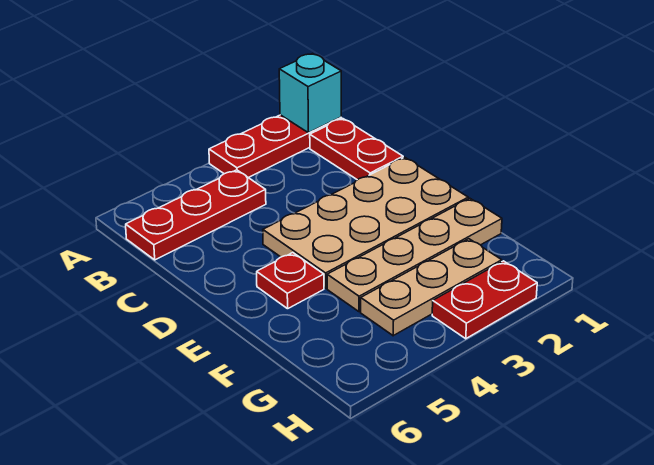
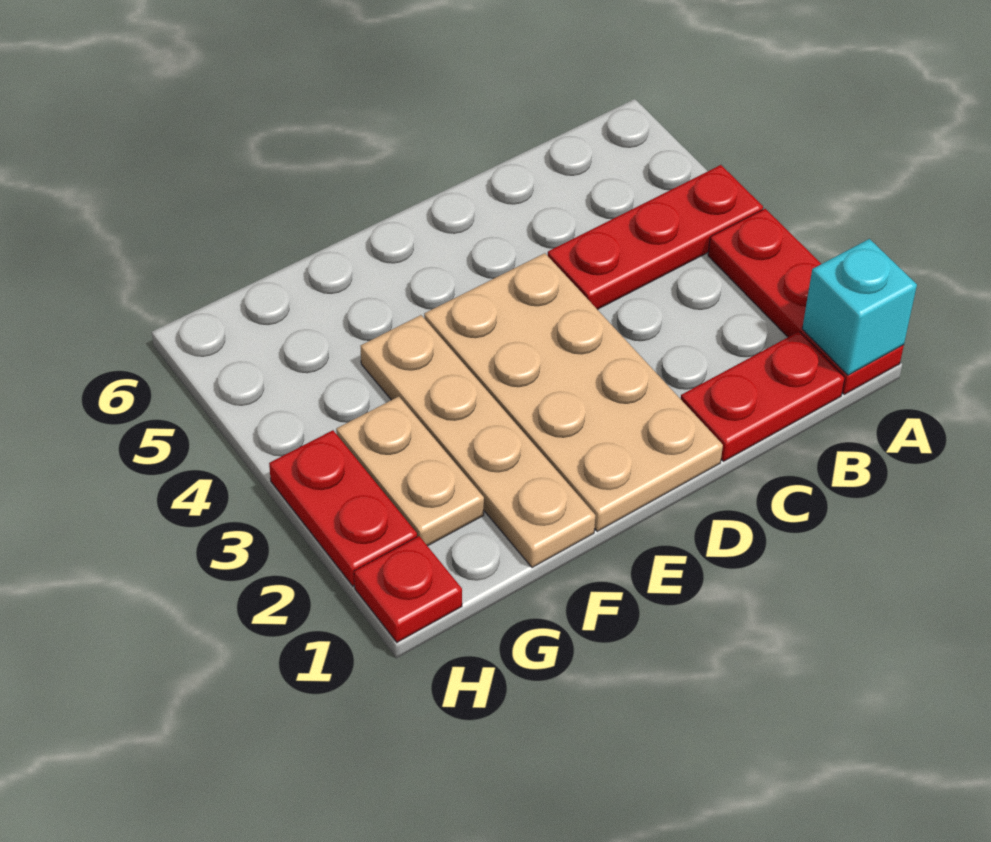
red 1x3 plate [126,170,266,260] -> red 1x3 plate turned to [548,165,763,310]
red 1x1 plate [257,253,324,309] -> red 1x1 plate moved to [354,536,462,642]
tan 1x3 plate [361,239,502,336] -> tan 1x2 plate [336,397,484,546]

